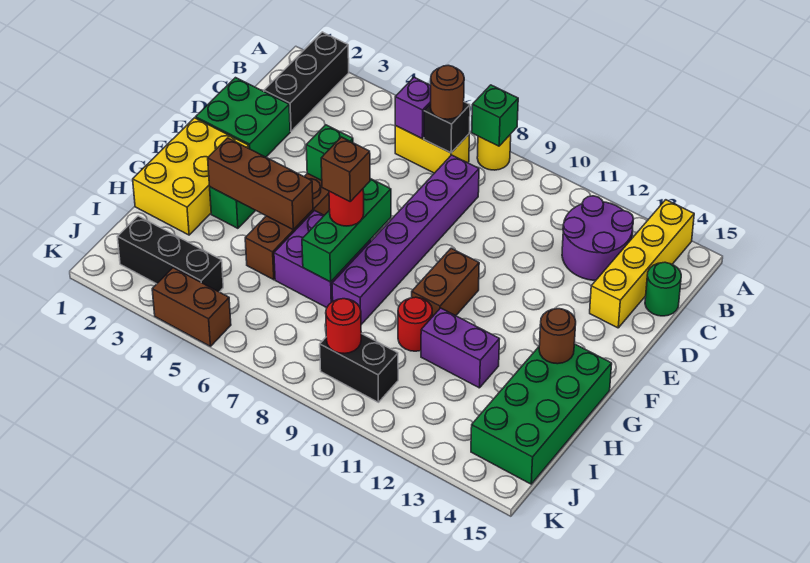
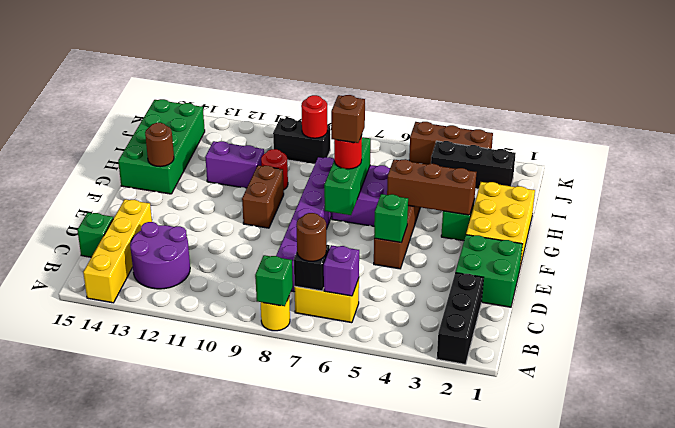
green 1x1 round brick [645,262,681,316] -> green 1x1 brick [77,213,113,257]
brown 1x2 brick [152,268,231,346] -> brown 1x3 brick [409,122,493,164]

